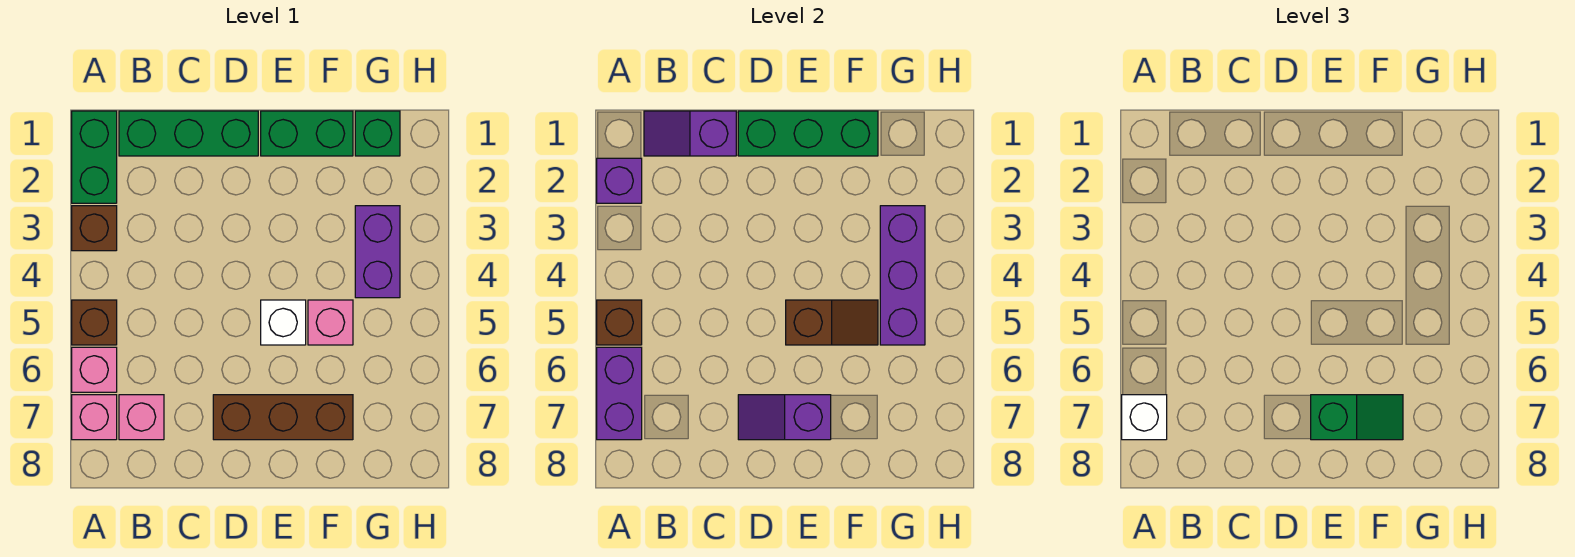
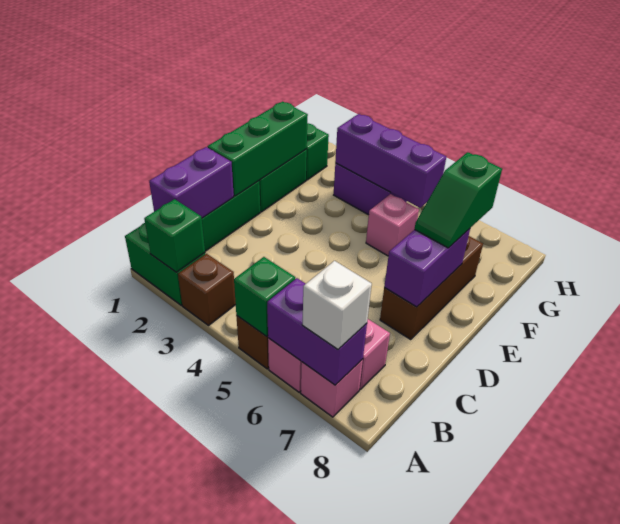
purple 1x1 brick [597,158,642,203] -> green 1x1 brick [144,199,205,272]
brown 1x1 brick [597,300,642,345] -> green 1x1 brick [234,257,295,336]
purple 1x2 slope [644,111,736,156] -> purple 1x2 brick [149,147,234,218]
purple 1x2 slope [738,395,831,440] -> purple 1x2 brick [384,229,470,307]
white 1x1 brick [261,300,306,345] -> none
brown 1x2 slope [786,300,878,345] -> none
green 1x2 slope [1311,395,1403,440] -> green 1x2 slope turned to [415,152,502,248]

